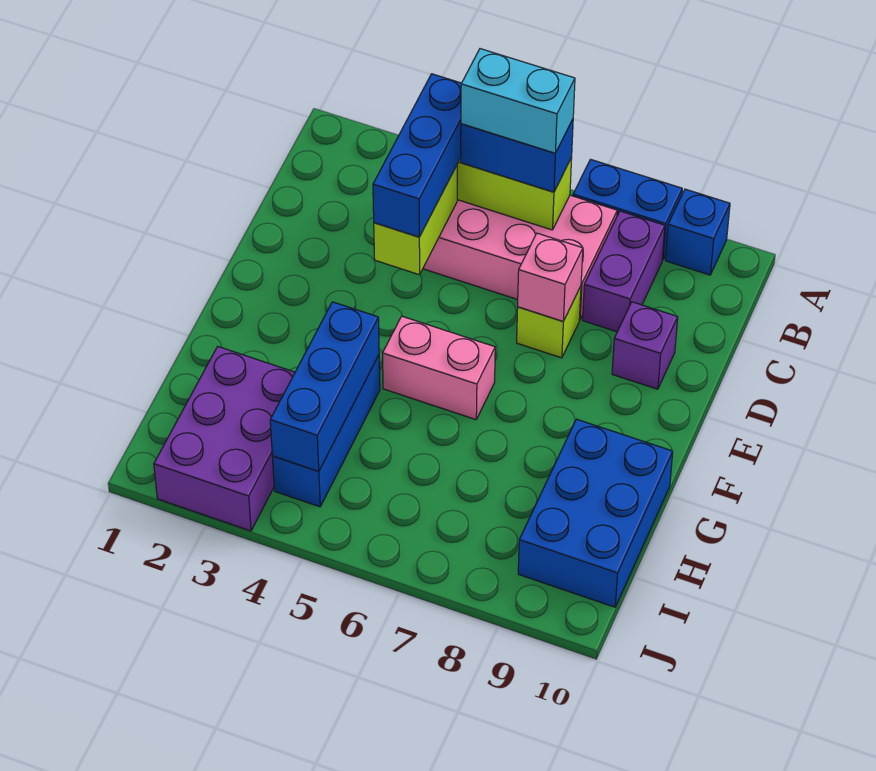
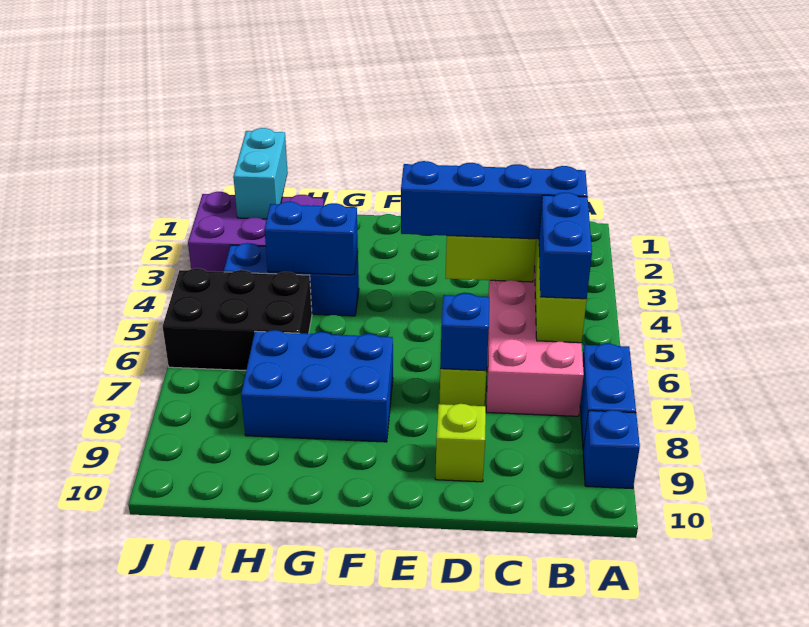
blue 1x3 brick [373,74,461,237] -> blue 1x4 brick [401,161,587,239]
cyan 1x2 brick [461,49,575,153] -> cyan 1x2 brick moved to [233,128,288,219]
purple 1x2 brick [583,211,665,332] -> none
pink 1x1 brick [518,233,583,321] -> blue 1x1 brick [440,293,489,371]
purple 1x1 brick [612,302,678,389] -> lime 1x1 brick [435,404,486,482]
pink 1x2 brick [382,316,495,420] -> none
blue 1x3 brick [270,302,379,471] -> blue 1x2 brick [264,202,358,275]
blue 2x3 brick [518,419,673,607] -> blue 2x3 brick moved to [241,330,393,442]
none -> black 2x3 brick [163,268,312,371]

